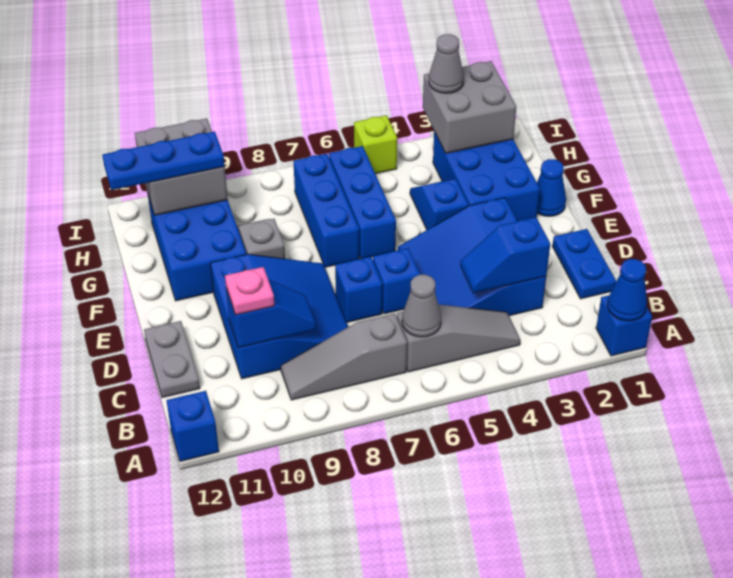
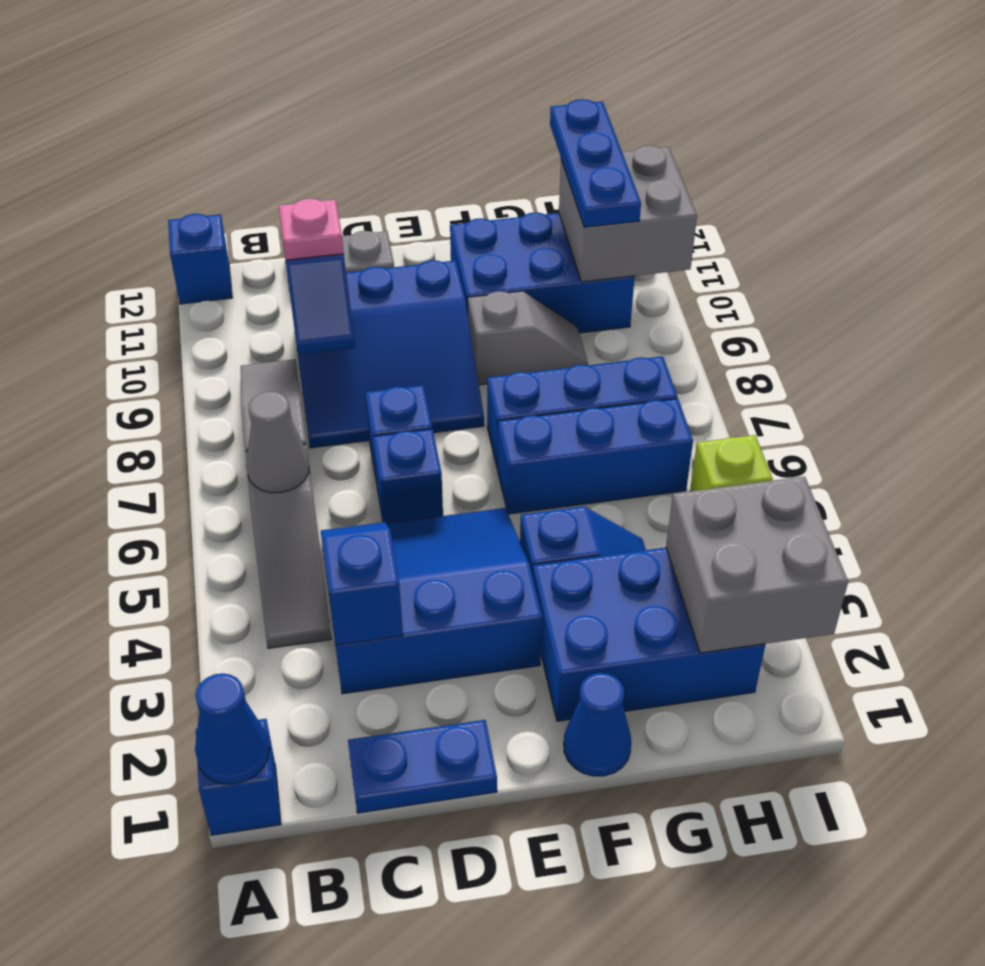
grey 1x1 cone [429,34,464,93] -> none

